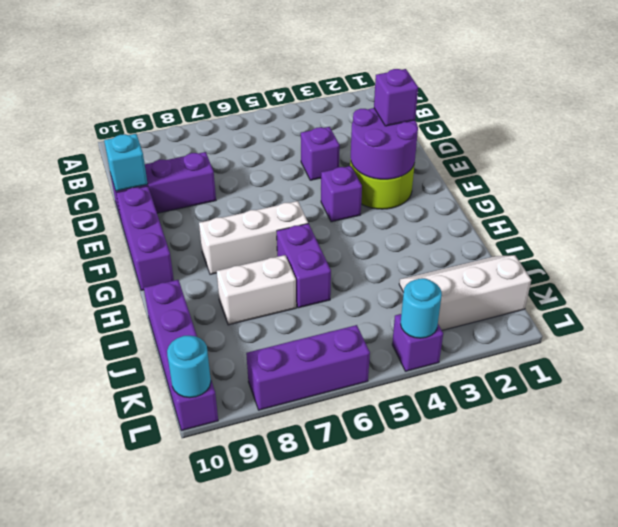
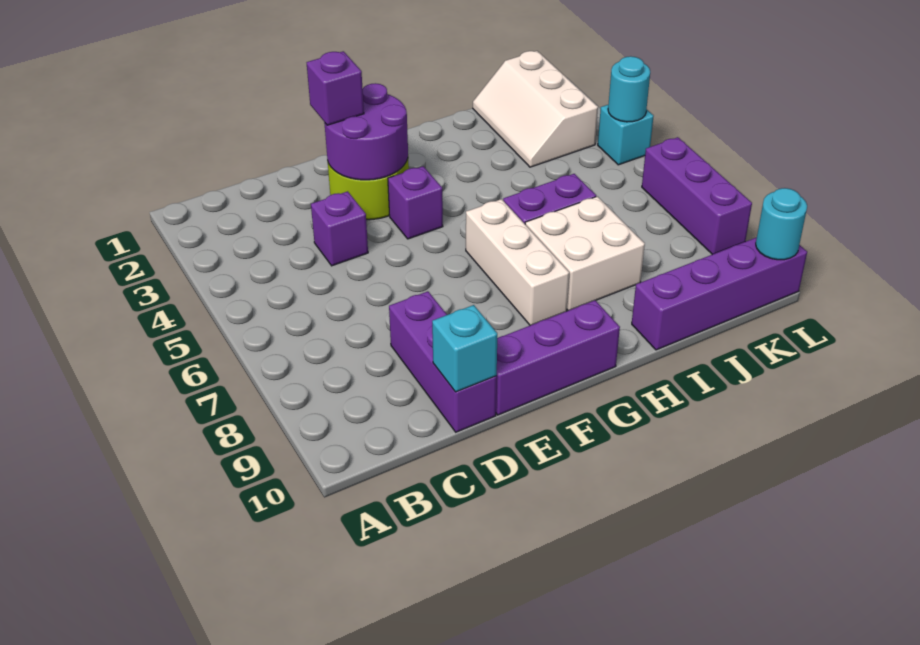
white 1x2 brick [217,255,296,325] -> white 2x2 brick [525,196,645,310]
purple 1x1 brick [392,314,443,371] -> cyan 1x1 brick [598,105,654,165]

